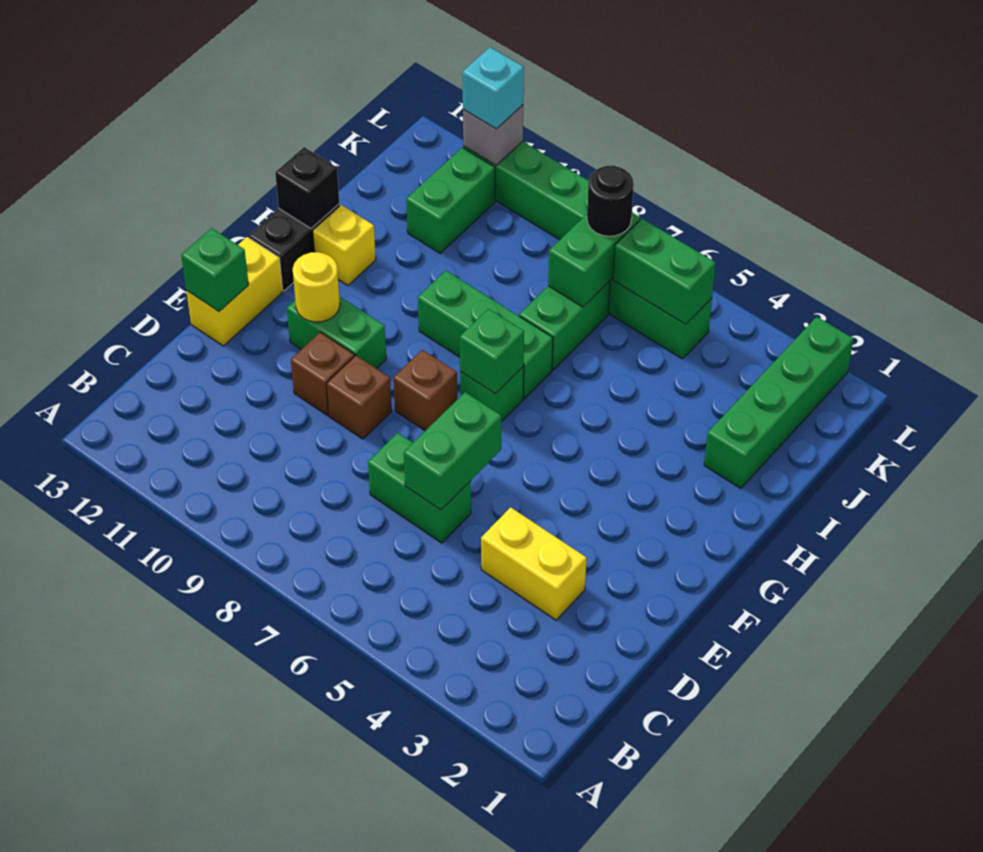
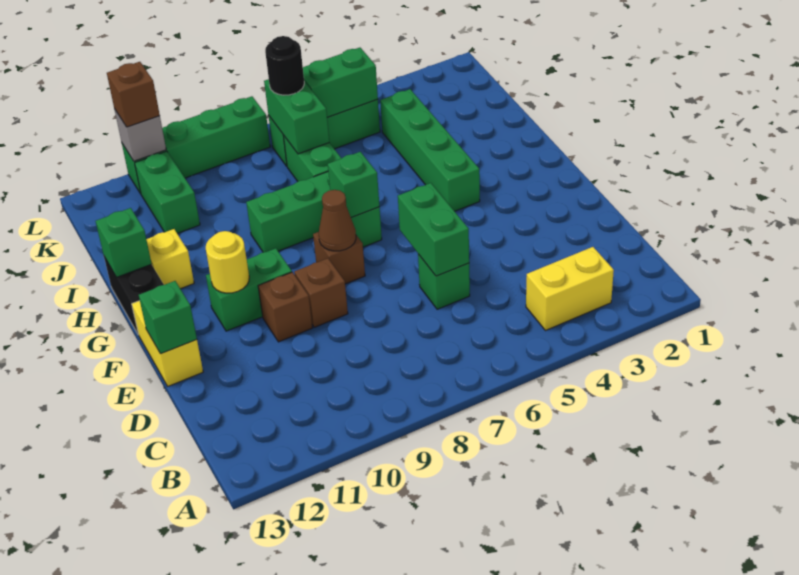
yellow 1x2 brick [481,507,587,620] -> yellow 1x2 brick moved to [526,247,614,331]
green 1x2 brick [368,433,471,543] -> green 1x1 brick [418,254,470,309]
none -> brown 1x1 cone [319,190,356,251]
black 1x1 brick [275,147,339,229] -> green 1x1 brick [96,208,152,277]
green 1x4 brick [704,317,853,489] -> green 1x4 brick moved to [380,89,480,211]
cyan 1x1 brick [462,47,524,129] -> brown 1x1 brick [107,62,160,127]

